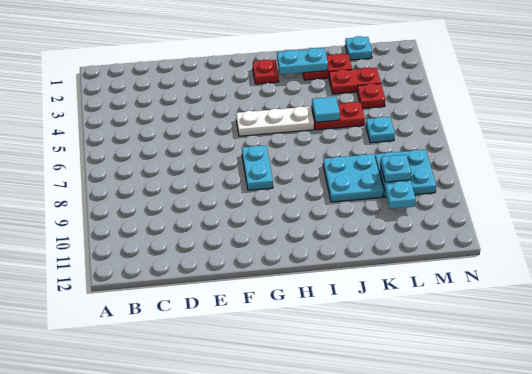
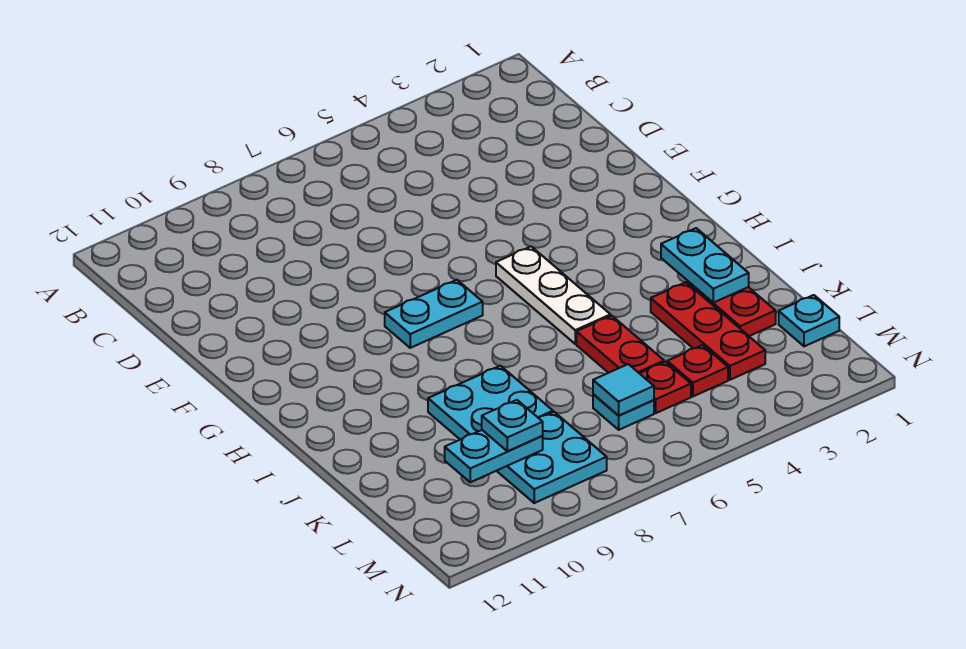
red 1x1 plate [253,60,279,84] -> red 1x1 plate moved to [640,362,691,413]
cyan 1x1 tile [312,97,340,122] -> cyan 1x1 tile moved to [593,364,654,416]
red 1x2 plate [329,67,381,94] -> red 1x3 plate [651,282,765,380]

